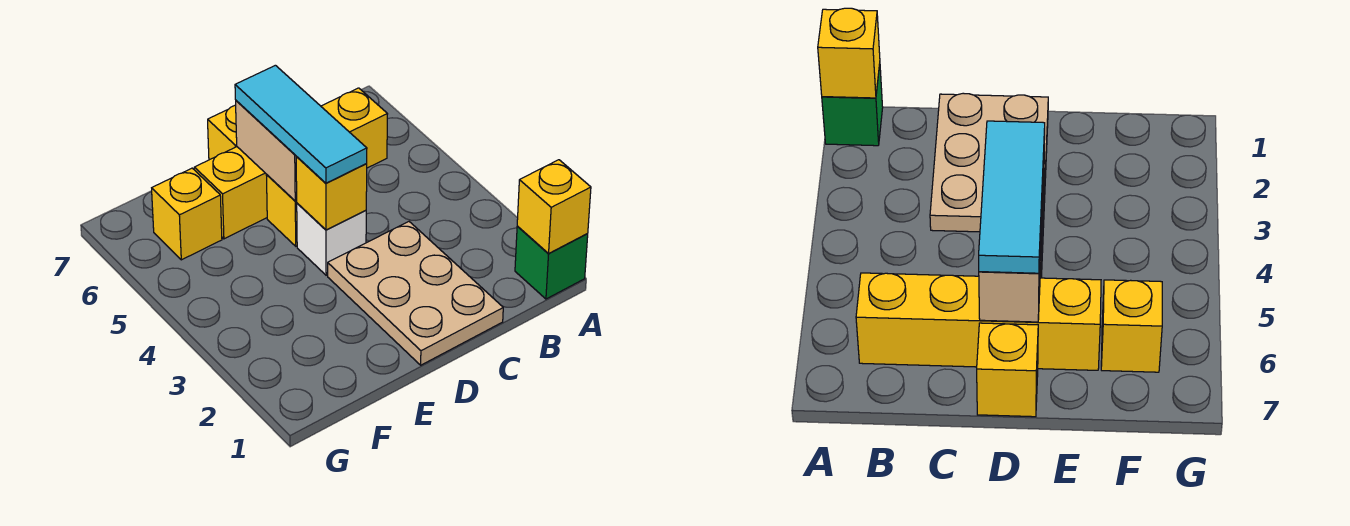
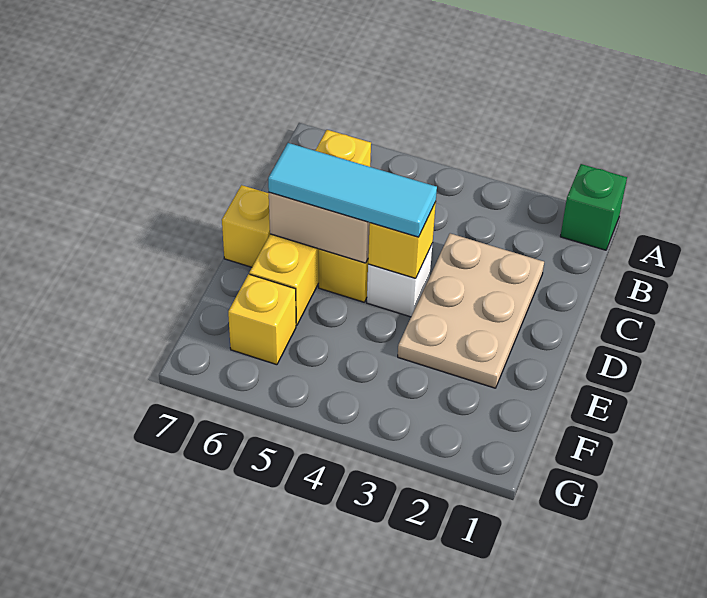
yellow 1x1 brick [517,160,591,253] -> none
tan 2x3 plate [328,222,503,365] -> tan 2x3 plate turned to [398,233,544,388]

